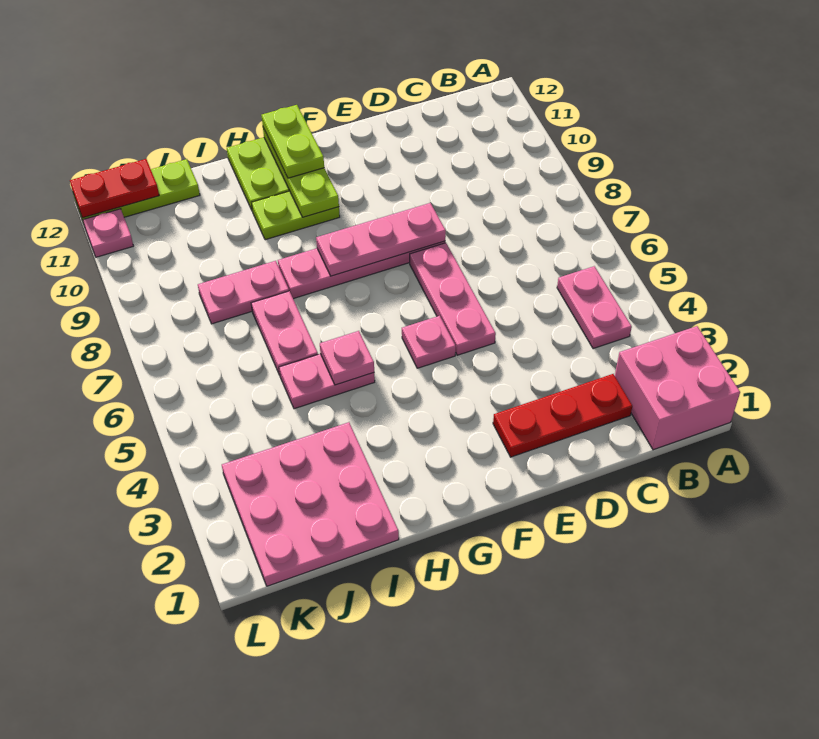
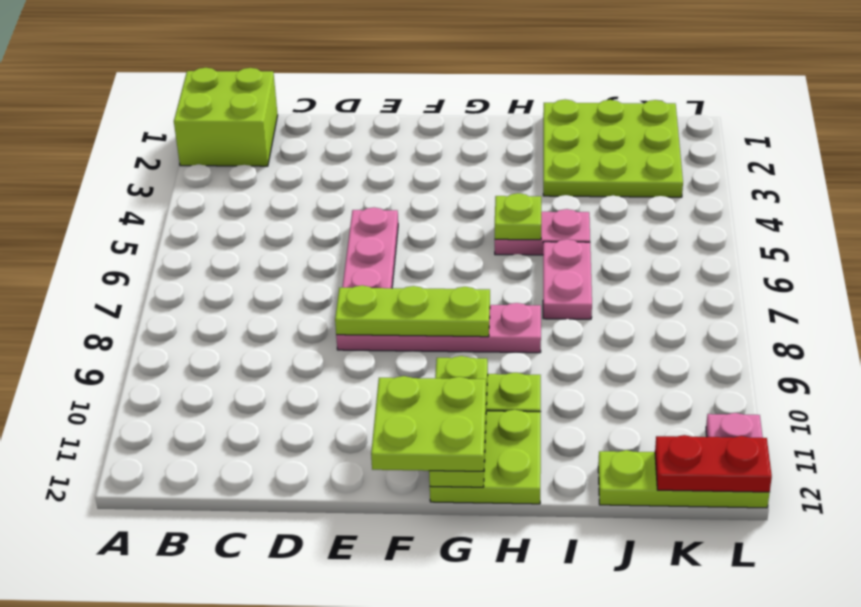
pink 2x2 brick [615,326,740,450] -> lime 2x2 brick [174,68,278,166]
pink 1x2 plate [557,266,632,349] -> none
red 1x3 plate [493,374,632,457] -> none
pink 1x3 plate [316,203,446,276] -> lime 1x3 plate [335,285,490,337]
pink 1x1 plate [402,316,456,368] -> none
lime 1x2 plate [262,105,324,178] -> lime 2x2 plate [371,376,486,471]
pink 1x1 plate [320,331,374,385] -> lime 1x1 plate [495,193,541,240]
pink 3x3 plate [222,422,399,586] -> lime 3x3 plate [543,99,683,197]
pink 1x2 plate [198,261,289,324] -> none

